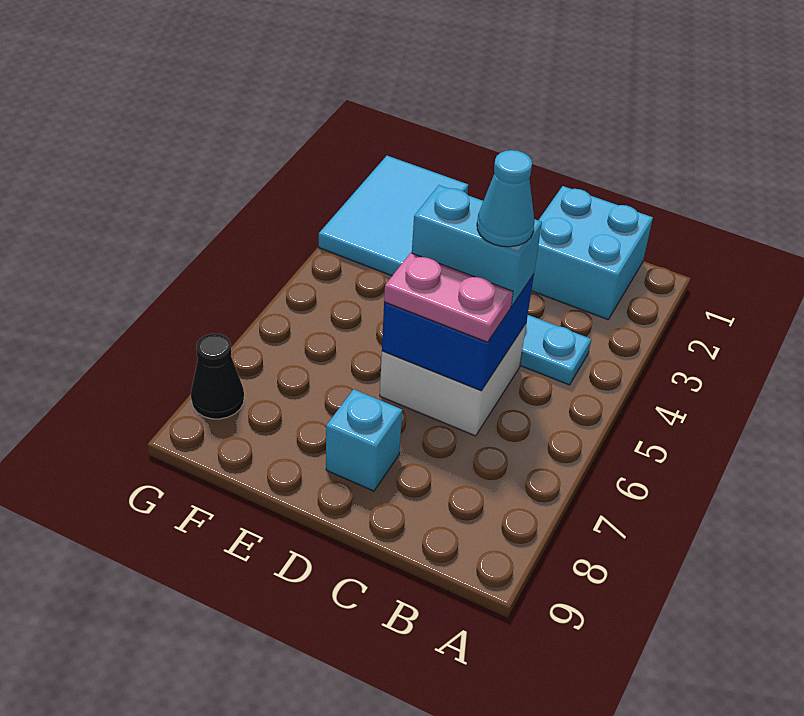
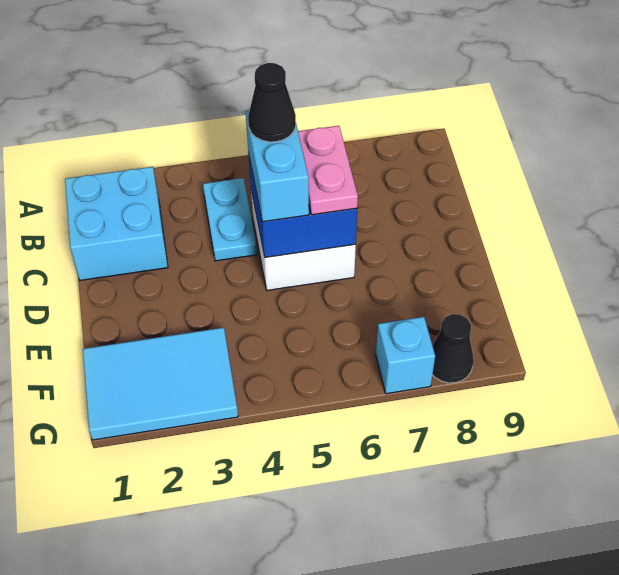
cyan 1x1 cone [477,150,535,247] -> black 1x1 cone [248,63,296,142]
cyan 1x1 brick [326,389,402,491] -> cyan 1x1 brick moved to [376,317,435,394]

